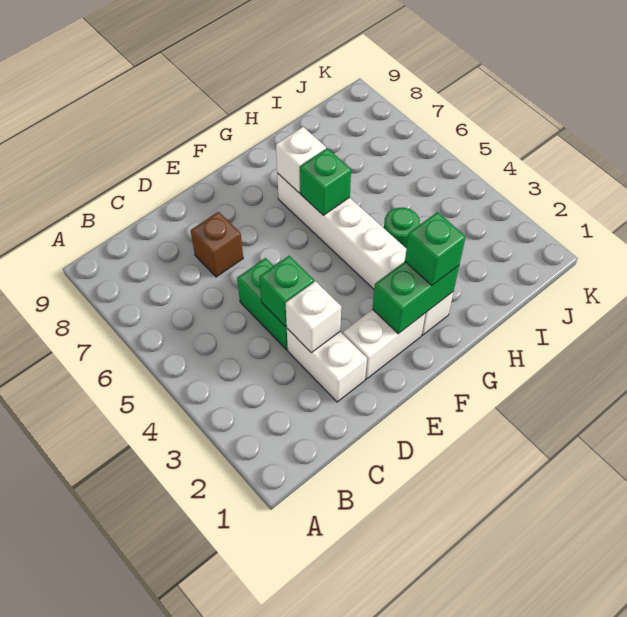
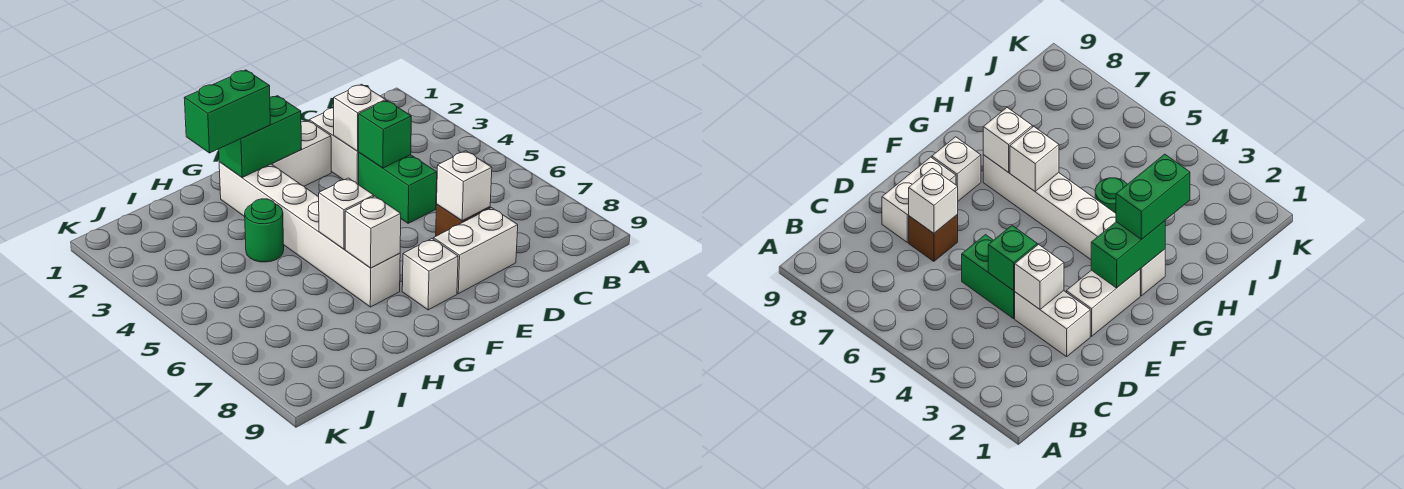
none -> white 1x1 brick [437,151,492,221]
none -> white 1x2 brick [434,208,518,294]
none -> white 1x1 brick [402,239,458,310]
green 1x1 brick [405,212,466,286] -> green 1x2 brick [184,70,270,153]
green 1x1 brick [300,148,351,215] -> white 1x1 brick [319,178,374,249]

